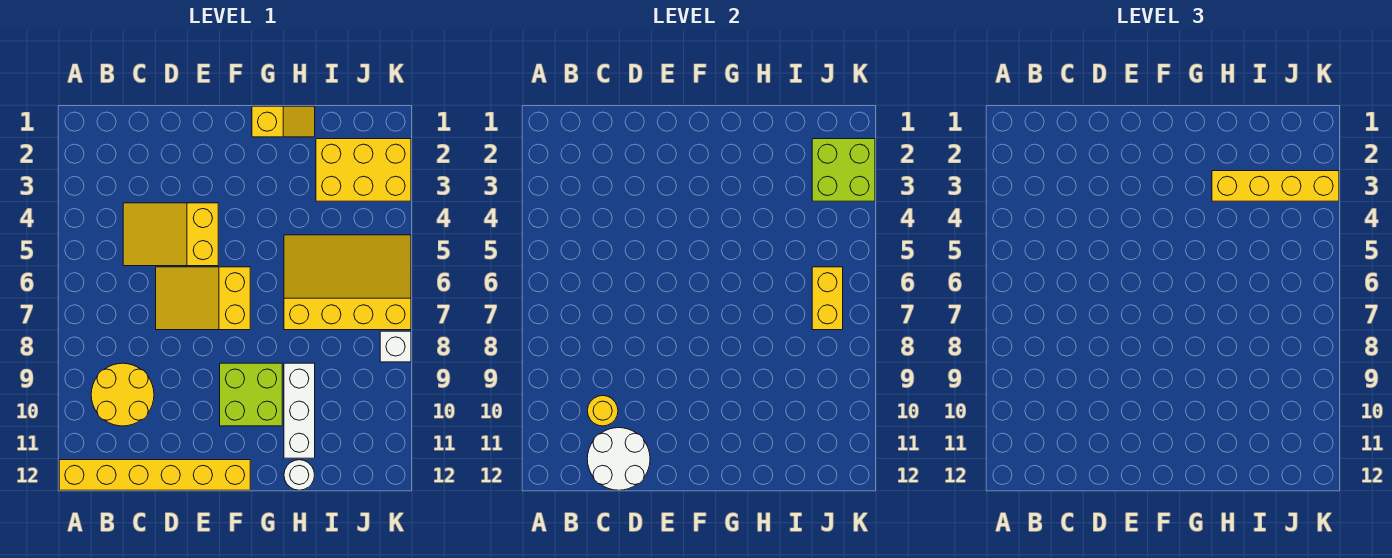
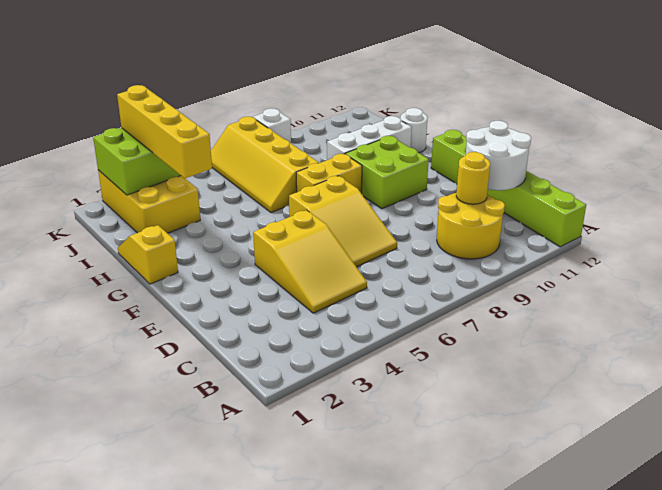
yellow 1x6 brick [59,460,250,490] -> lime 1x6 brick [431,130,586,247]
yellow 3x4 slope [284,235,411,330] -> yellow 2x4 slope [211,117,319,213]
yellow 1x2 brick [812,267,843,330] -> yellow 1x2 brick moved to [296,154,362,193]

